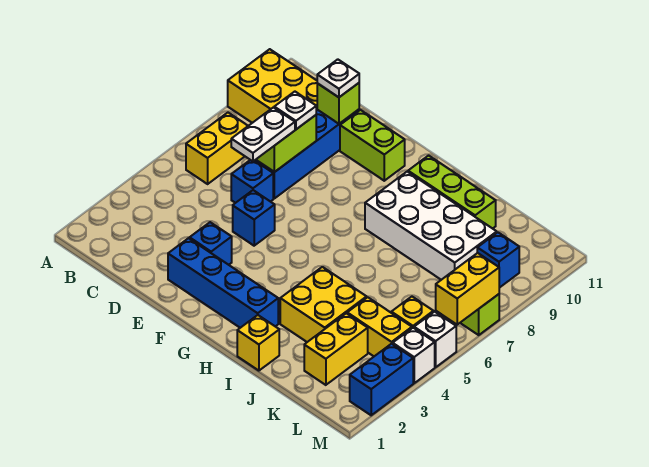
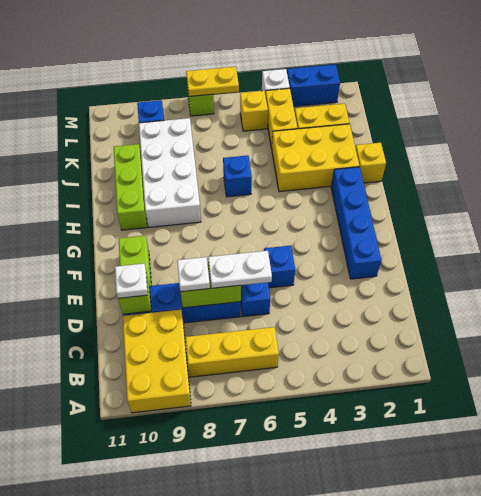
yellow 1x2 brick [186,113,248,184] -> yellow 1x3 brick [185,327,279,377]
blue 1x1 brick [190,222,232,265] -> blue 1x1 brick moved to [223,155,252,197]
yellow 2x2 brick [280,267,367,342] -> yellow 2x3 brick [272,124,359,192]
white 1x1 brick [414,312,456,367] -> none
yellow 1x2 brick [436,253,499,325] -> yellow 1x2 plate [186,67,239,96]

